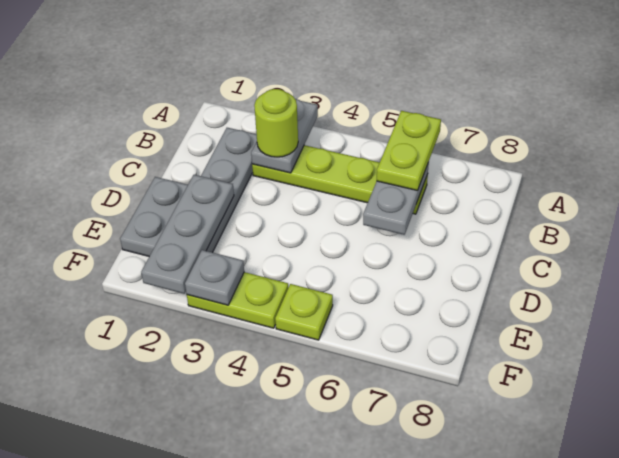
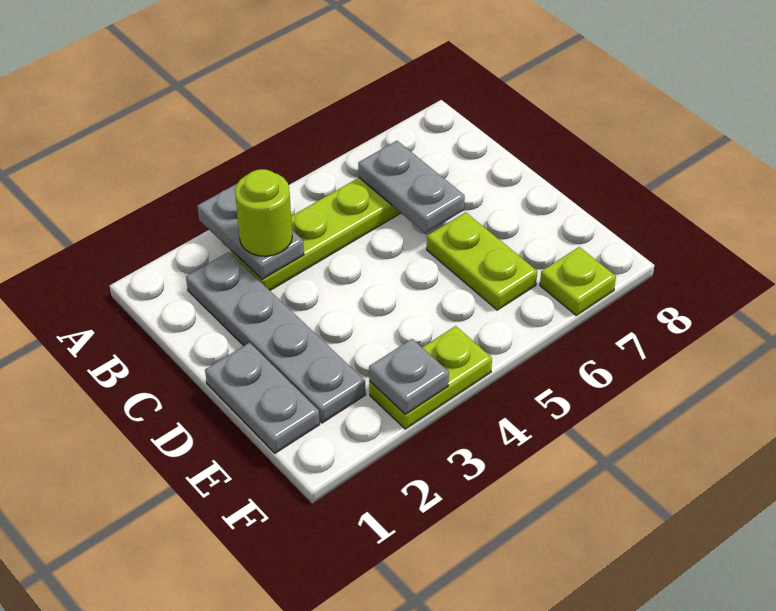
lime 1x2 plate [377,111,441,191] -> lime 1x2 plate moved to [427,212,537,310]
grey 1x3 plate [141,175,234,294] -> none
lime 1x1 plate [275,284,333,340] -> lime 1x1 plate moved to [540,247,616,315]

